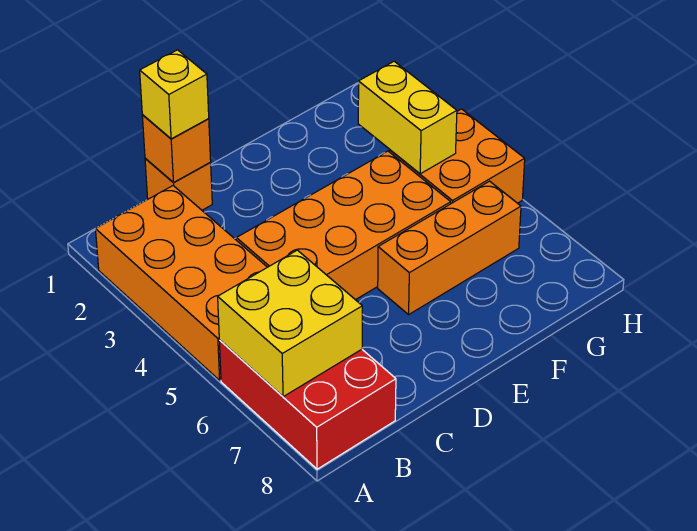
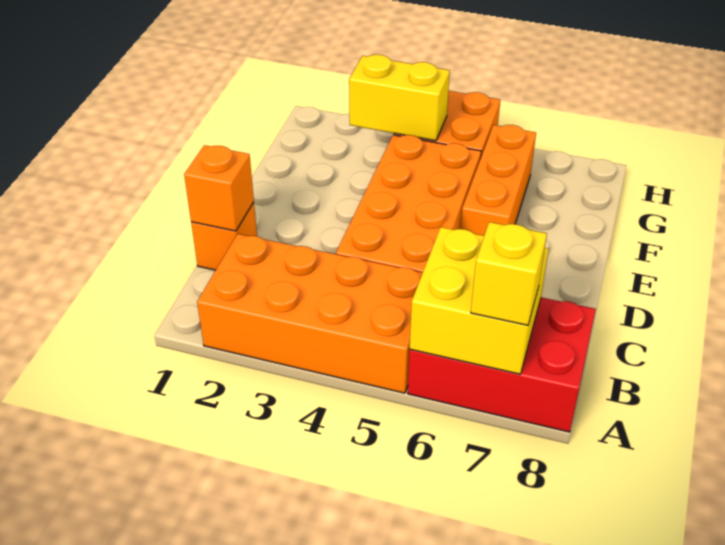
yellow 1x1 brick [140,50,209,139] -> yellow 1x1 brick moved to [471,222,547,325]

